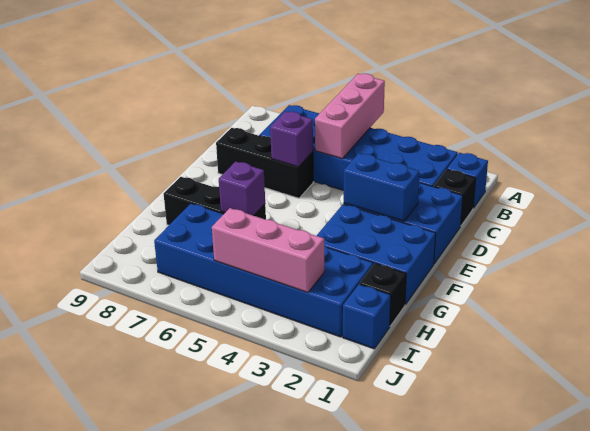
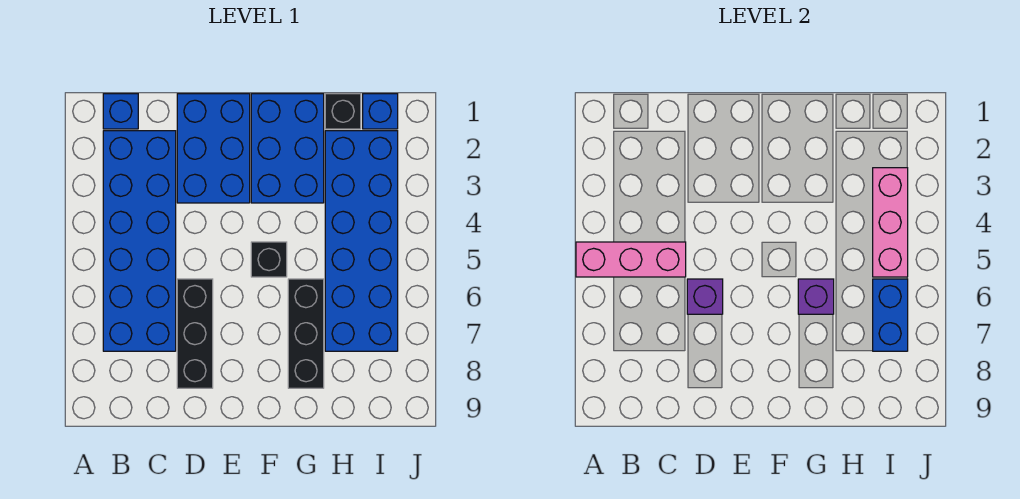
black 1x1 brick [434,169,476,225] -> black 1x1 brick moved to [251,242,287,277]
blue 1x2 brick [344,153,420,222] -> blue 1x2 brick moved to [873,279,908,351]

